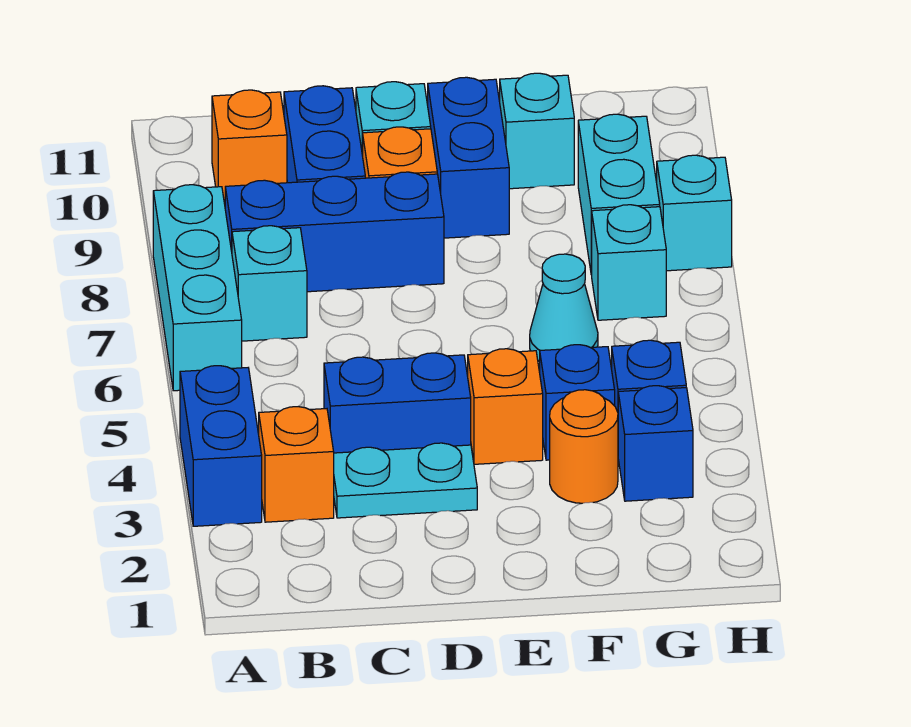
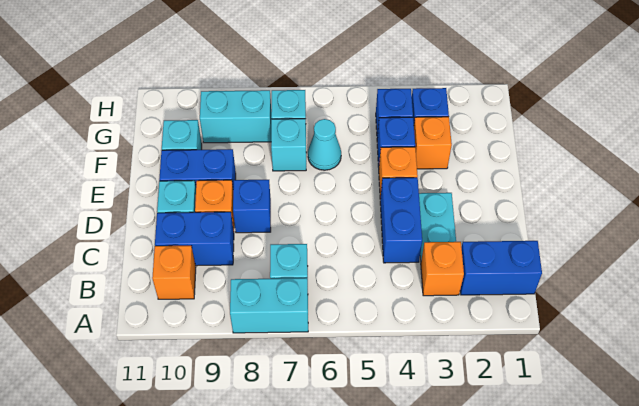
blue 1x2 brick [180,366,262,526] -> blue 1x2 brick moved to [460,241,542,295]
cyan 1x3 brick [153,185,242,391] -> cyan 1x2 brick [230,278,308,333]
blue 1x3 brick [225,172,444,292] -> blue 1x1 brick [233,180,271,233]
orange 1x1 round brick [550,390,618,503] -> orange 1x1 brick [414,117,452,169]
cyan 1x1 brick [657,155,732,271] -> cyan 1x1 brick moved to [271,119,306,171]

